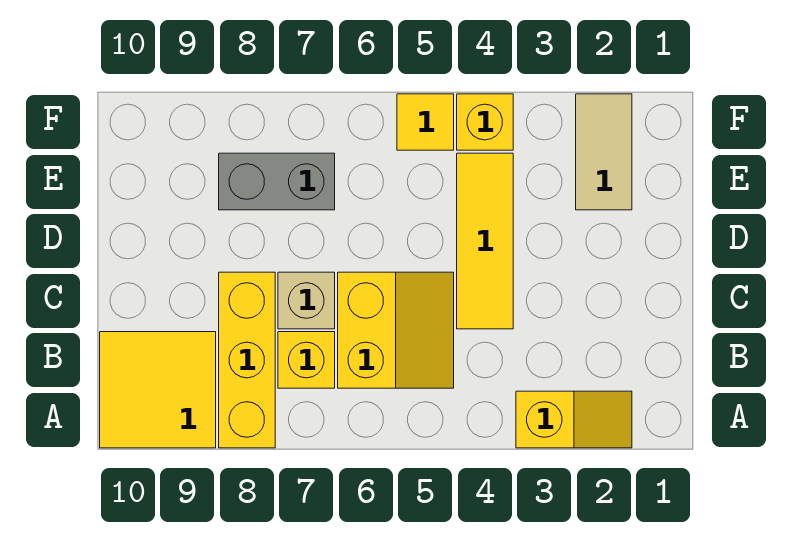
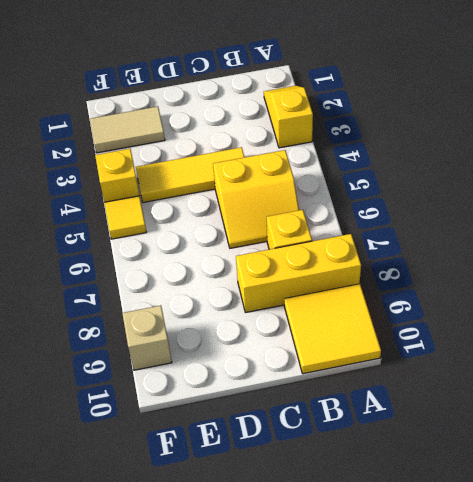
yellow 2x2 slope [338,272,454,388] -> yellow 2x2 slope turned to [213,150,299,248]
tan 1x1 brick [278,272,335,329] -> tan 1x1 brick moved to [122,305,172,370]
grey 1x2 brick [219,153,335,210] -> none

